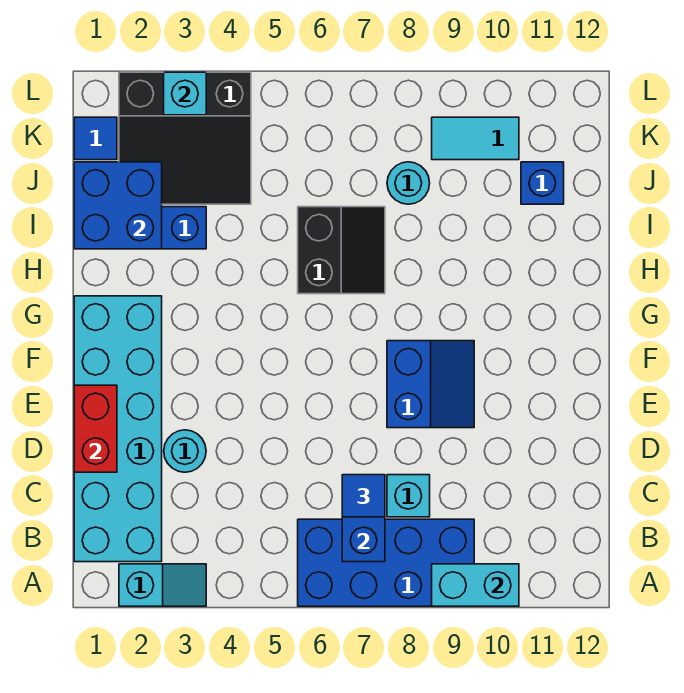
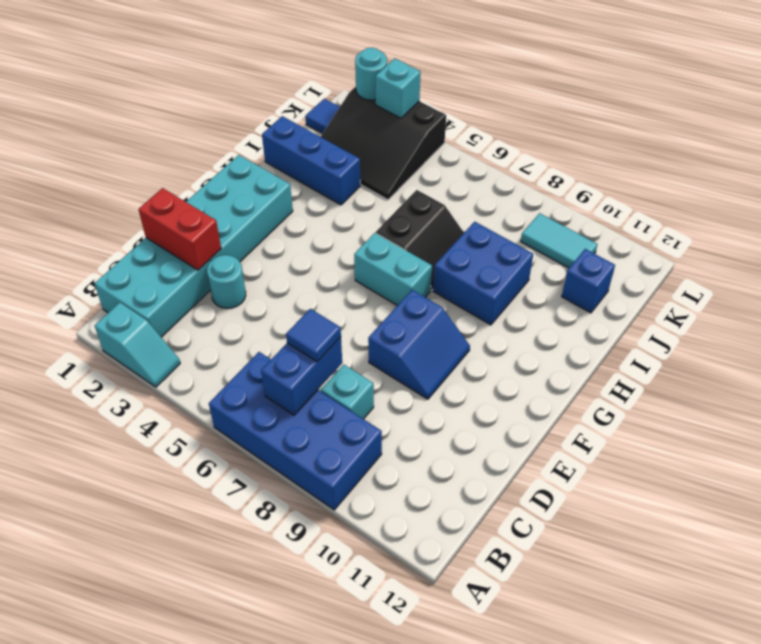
cyan 1x2 brick [432,564,519,606] -> cyan 1x2 brick moved to [354,233,432,306]
red 1x2 brick [74,385,117,472] -> red 1x2 brick turned to [138,188,221,270]
blue 2x2 brick [74,162,162,249] -> blue 2x2 brick moved to [433,222,533,325]
cyan 1x1 round brick [387,162,430,204] -> cyan 1x1 round brick moved to [355,48,387,100]

